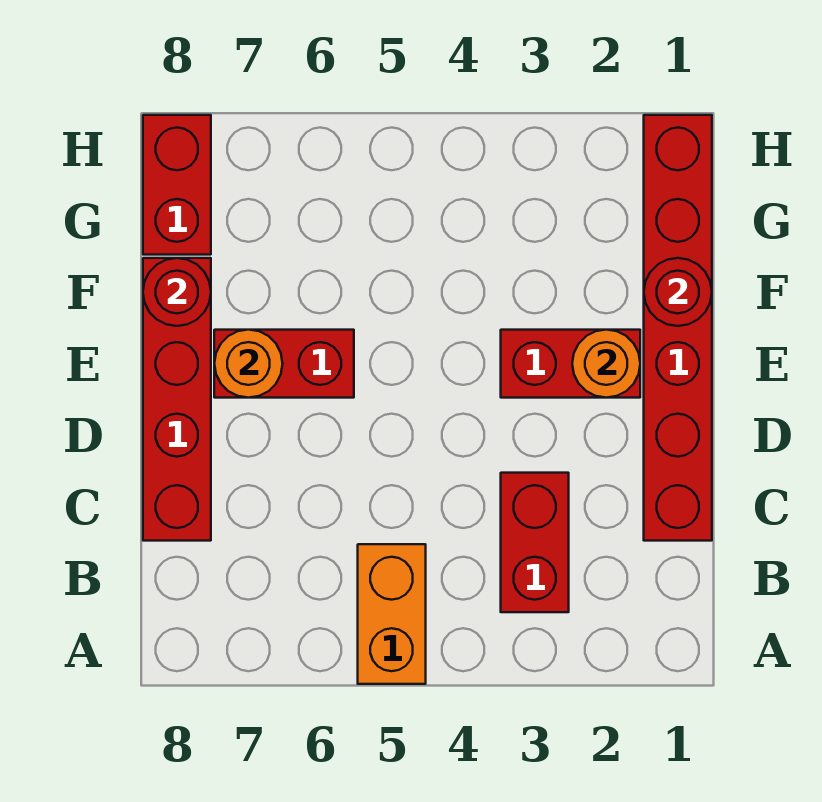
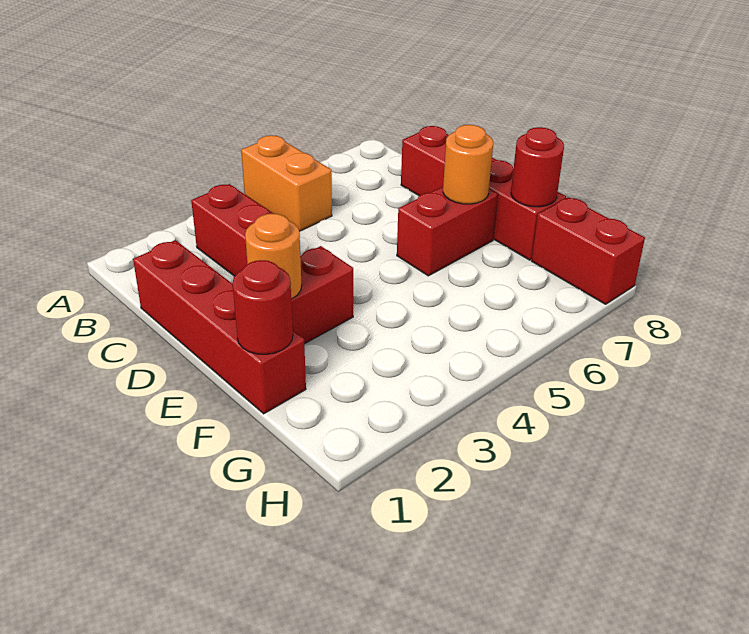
red 1x6 brick [644,115,712,541] -> red 1x4 brick [133,240,306,414]

